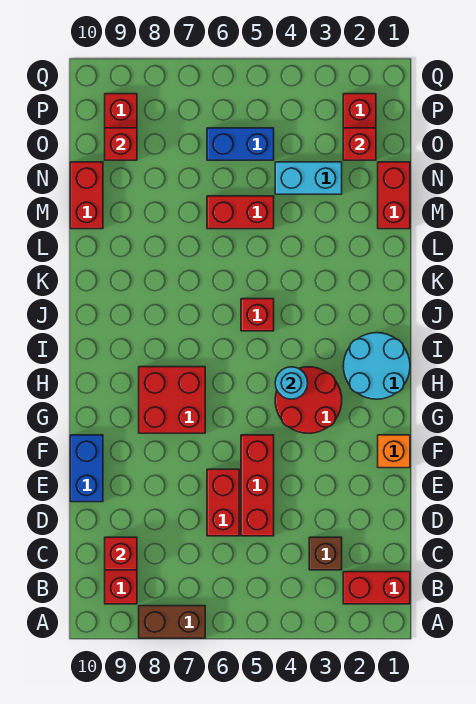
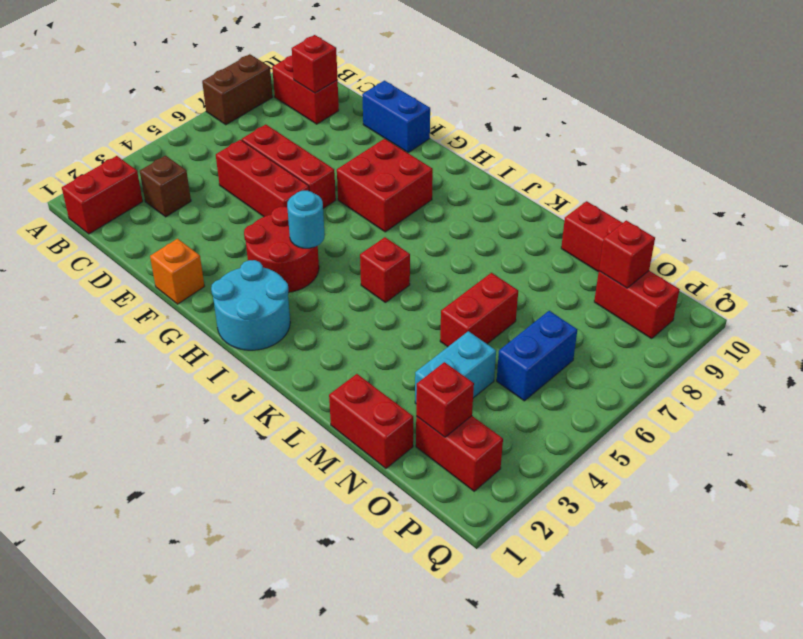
red 1x2 brick [207,469,239,536] -> red 1x3 brick [242,124,336,208]

